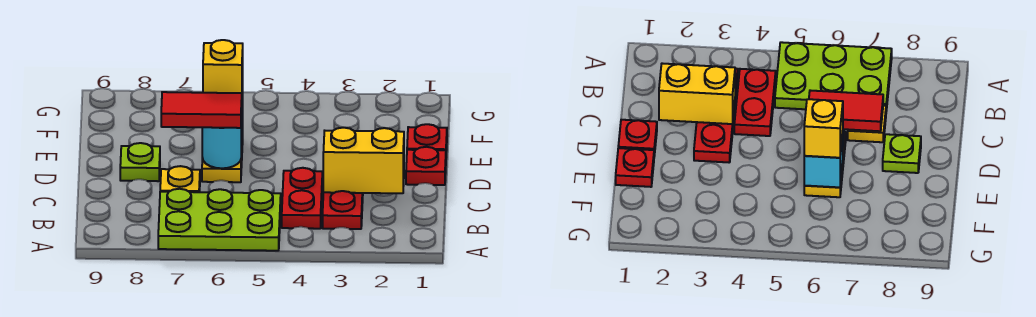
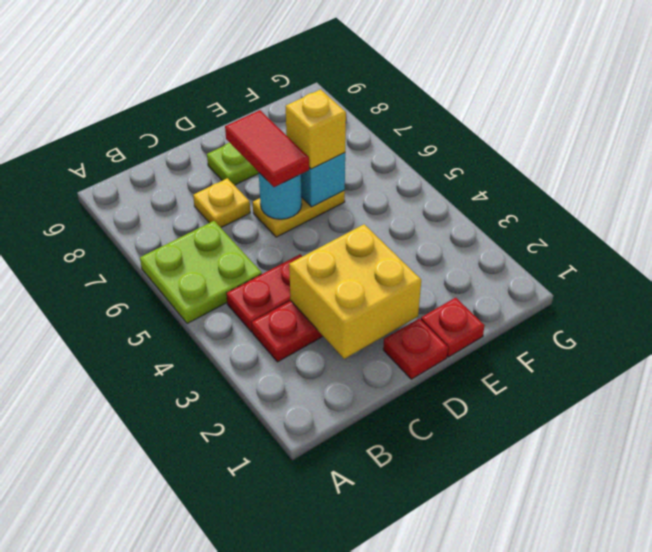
lime 2x3 plate [158,189,281,251] -> lime 2x2 plate [140,221,262,324]
yellow 1x2 brick [323,128,404,193] -> yellow 2x2 brick [289,224,421,359]

